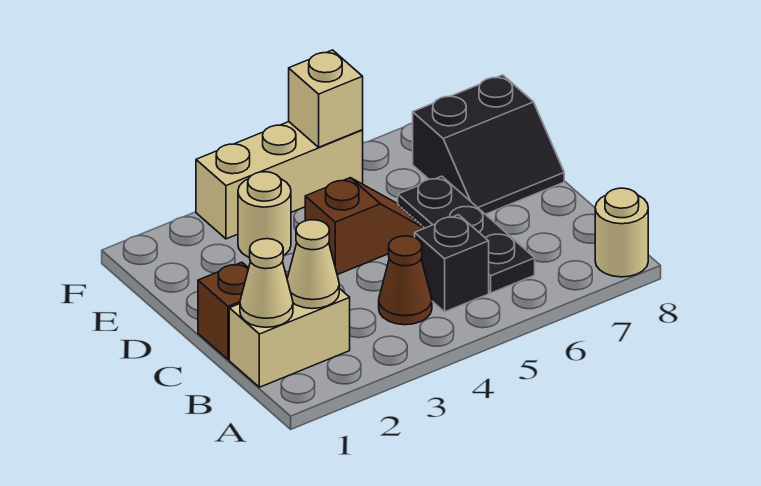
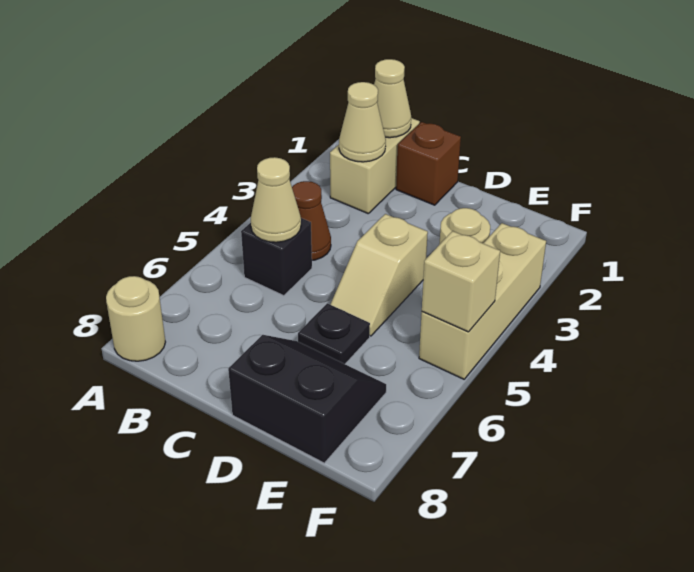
none -> tan 1x1 cone [251,157,301,242]
black 1x3 plate [398,176,535,293] -> black 1x1 plate [298,303,370,364]
brown 1x2 slope [305,178,424,275] -> tan 1x2 slope [330,214,428,336]
black 2x2 slope [413,75,564,214] -> black 2x2 slope turned to [228,335,386,463]

